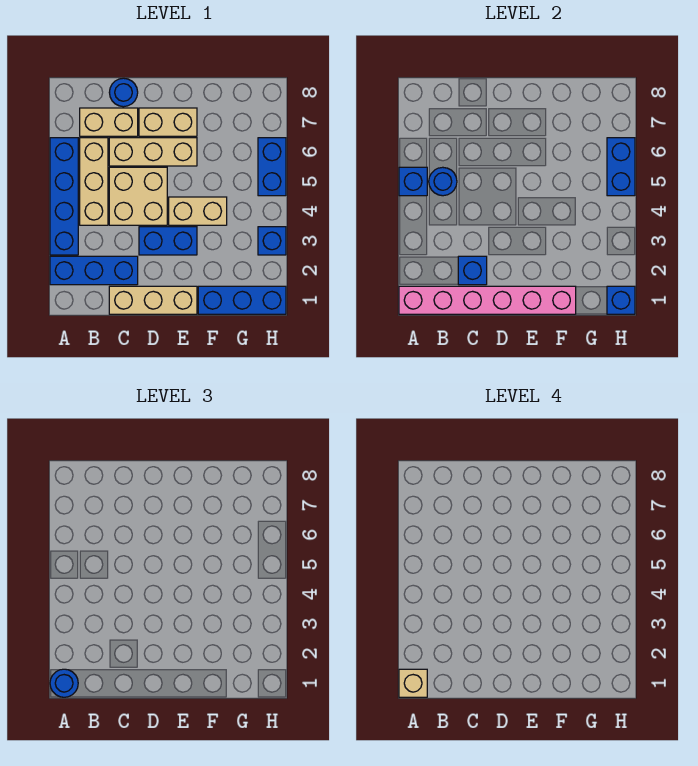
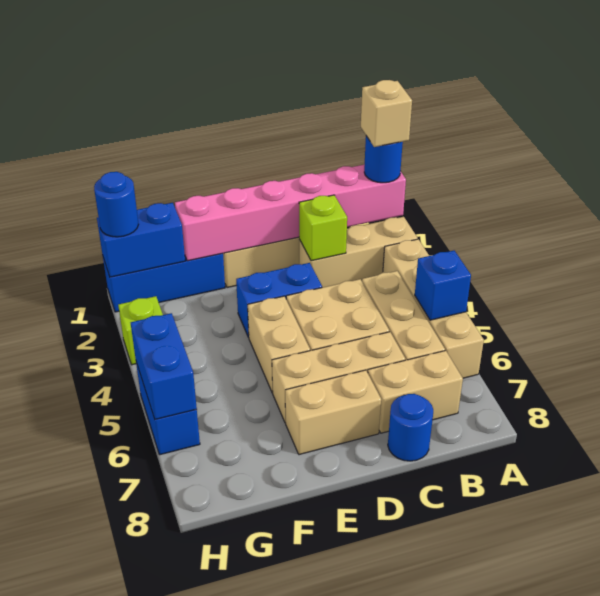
blue 1x3 brick [50,256,138,285] -> tan 1x3 brick [299,217,418,288]
blue 1x4 brick [50,138,78,255] -> tan 1x4 brick [383,239,484,378]
blue 1x1 round brick [429,167,457,196] -> blue 1x1 round brick moved to [94,172,138,237]
blue 1x1 brick [458,256,487,285] -> lime 1x1 brick [299,195,347,261]
tan 1x2 brick [169,197,227,225] -> tan 1x2 brick turned to [248,296,310,393]
blue 1x1 brick [607,286,635,314] -> blue 1x2 brick [97,203,185,277]
blue 1x1 brick [258,227,286,255] -> lime 1x1 brick [118,296,163,365]

